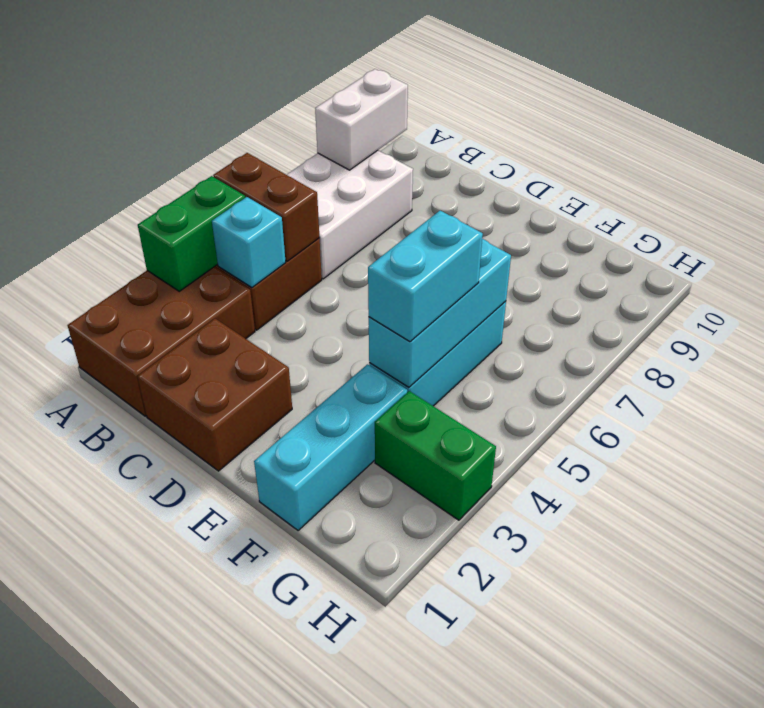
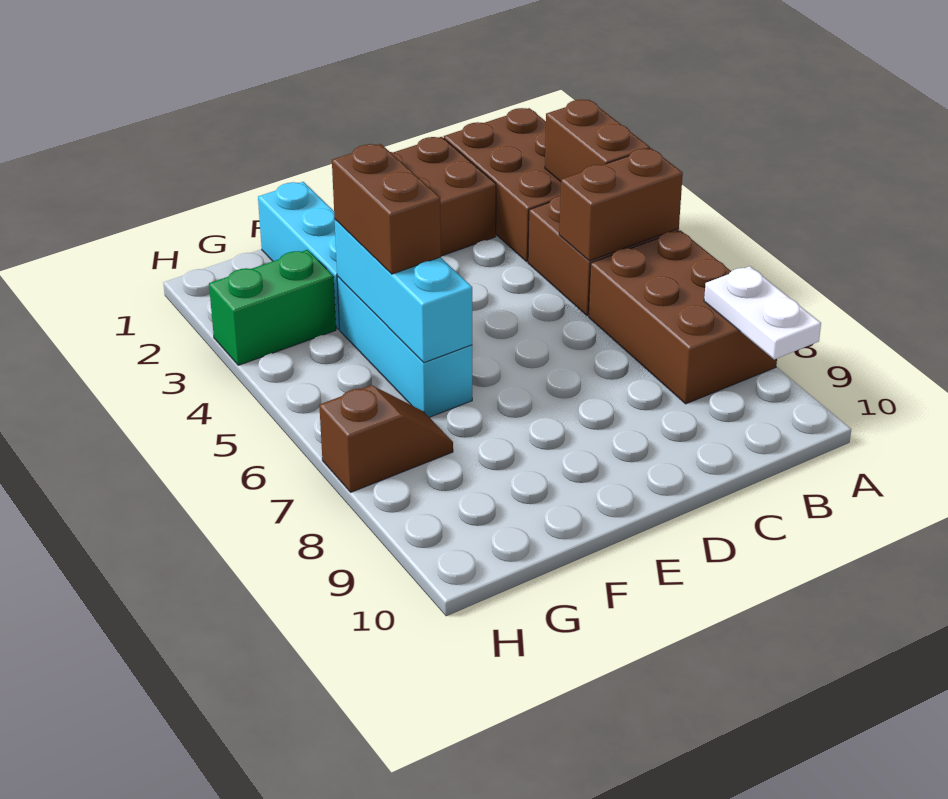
green 1x2 brick [138,176,245,291] -> brown 1x2 brick [545,100,650,181]
white 2x3 brick [287,150,413,279] -> brown 2x3 brick [589,230,777,404]
white 1x2 brick [315,69,408,170] -> white 1x2 plate [704,266,821,359]
cyan 1x1 brick [212,197,286,288] -> none
cyan 1x2 brick [368,211,483,342] -> brown 1x2 brick [332,144,441,274]
none -> brown 1x2 slope [319,385,453,492]

